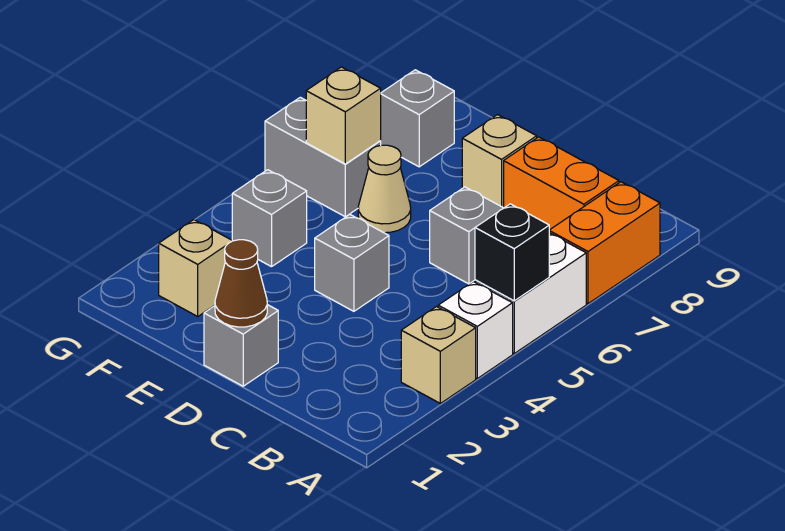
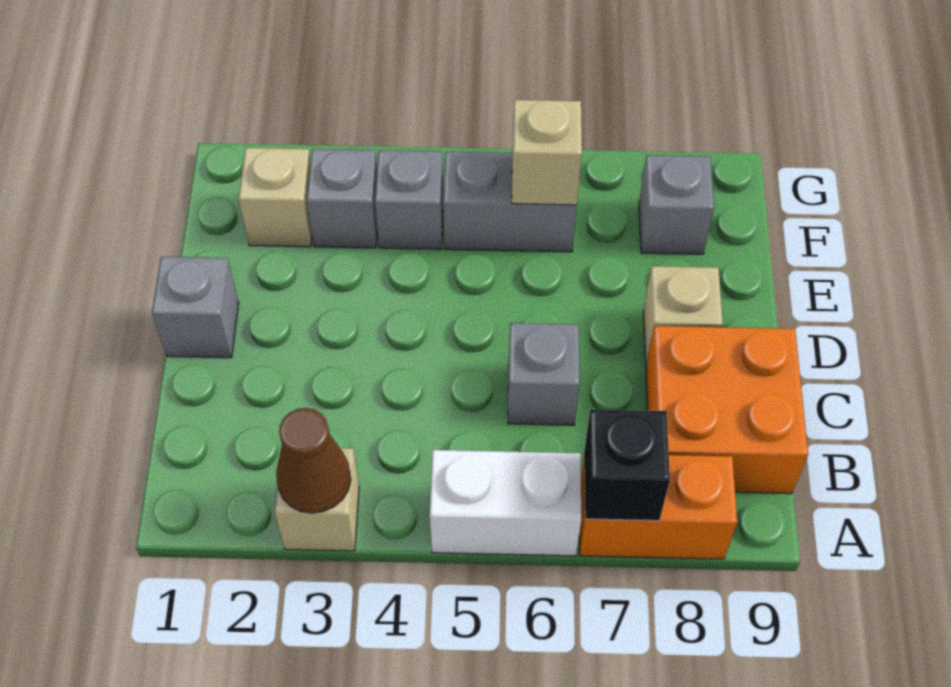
white 1x1 brick [438,282,513,378] -> none
black 1x1 brick [475,204,549,301] -> black 1x1 brick moved to [584,410,670,521]
orange 1x2 brick [504,137,619,230] -> orange 2x2 brick [646,326,808,494]
brown 1x1 cone [215,240,267,327] -> brown 1x1 cone moved to [276,408,351,513]
grey 1x1 brick [315,214,389,311] -> grey 1x1 brick moved to [307,149,378,248]
tan 1x1 cone [358,145,411,233] -> none
grey 1x2 brick [265,97,381,217] -> grey 1x2 brick turned to [443,152,577,252]

